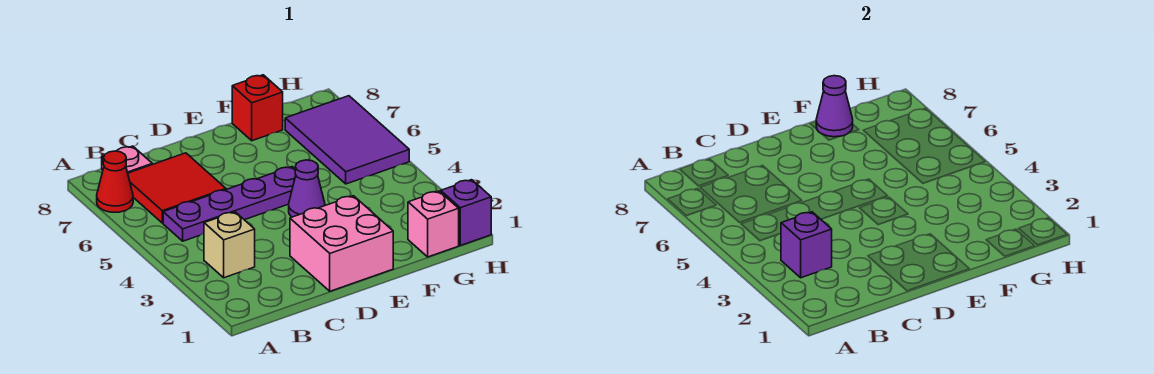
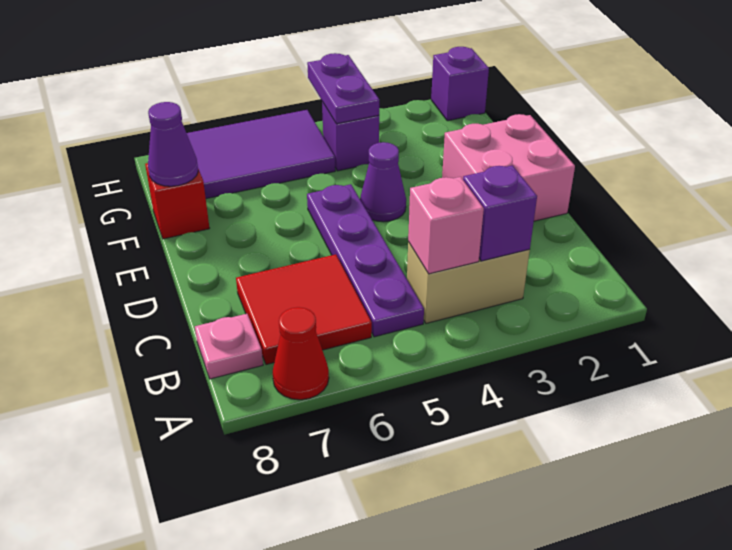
tan 1x1 brick [204,212,255,278] -> tan 1x2 brick [407,242,530,323]
pink 1x1 brick [408,191,459,257] -> pink 1x1 brick moved to [408,177,484,274]
none -> purple 1x1 brick [322,102,379,171]
none -> purple 1x2 plate [307,53,379,124]

